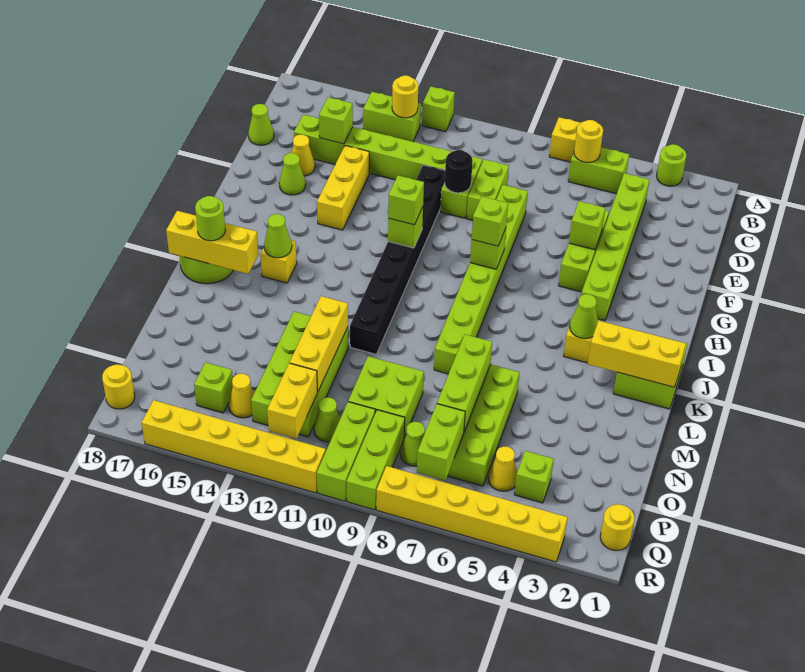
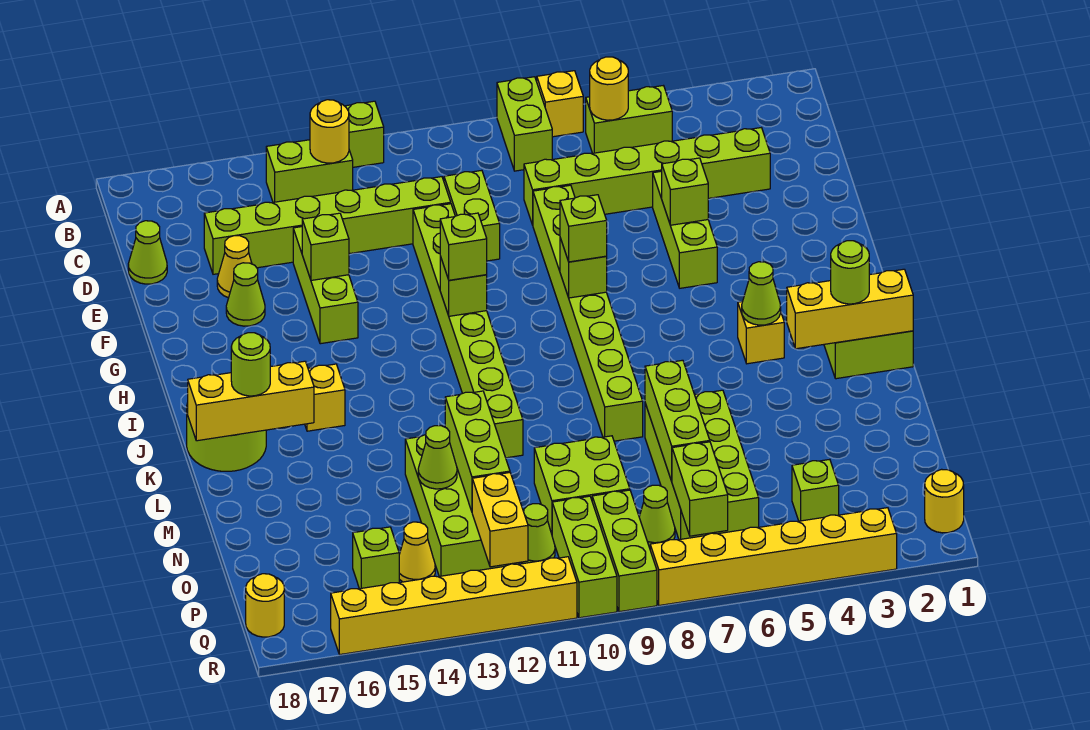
lime 1x1 round brick [657,144,686,186] -> lime 1x1 round brick moved to [831,241,869,304]
lime 1x6 brick [581,173,649,321] -> lime 1x6 brick turned to [524,128,770,225]
lime 1x2 brick [467,159,509,220] -> lime 1x2 brick moved to [497,77,552,171]
lime 1x1 brick [319,97,353,144] -> lime 1x1 brick moved to [302,213,349,280]
black 1x1 round brick [445,150,473,193] -> none
black 1x8 brick [350,165,445,354] -> lime 1x8 brick [413,204,523,458]
yellow 1x3 brick [317,146,369,230] -> lime 1x3 brick [293,227,358,344]
lime 1x1 cone [264,214,292,258] -> lime 1x1 cone moved to [418,426,457,489]
yellow 1x3 brick [290,296,348,392] -> lime 1x3 brick [445,391,510,511]
yellow 1x1 cone [488,446,517,491] -> none

